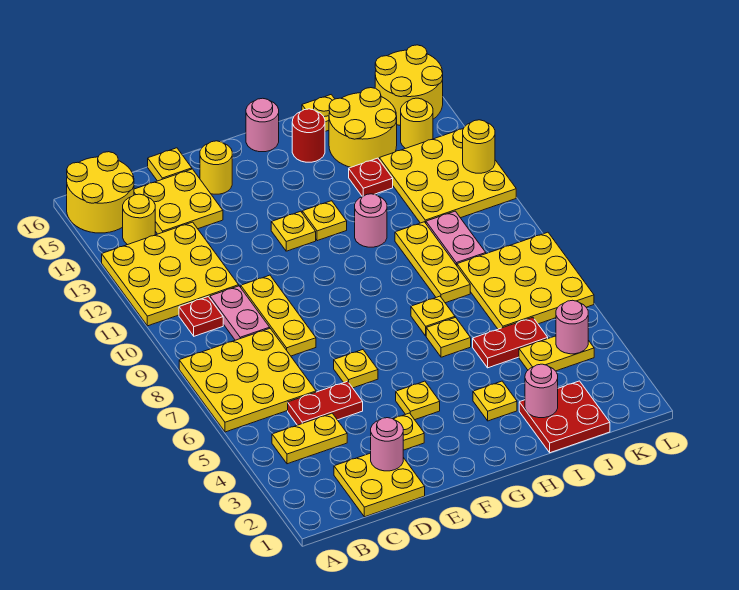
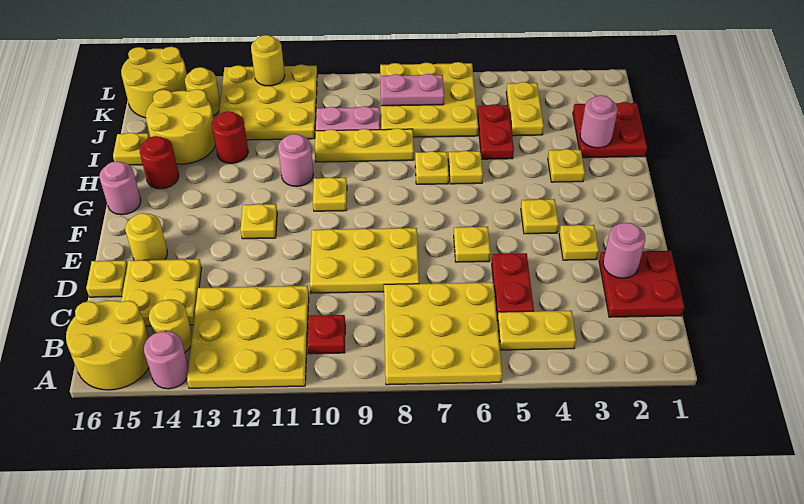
yellow 1x2 plate [272,413,347,464] -> yellow 1x2 plate turned to [497,311,576,350]
yellow 2x2 plate [334,453,425,517] -> red 2x2 plate [599,251,684,317]
pink 1x2 plate [210,286,270,340] -> pink 1x2 plate moved to [381,74,444,106]
yellow 1x3 plate [241,275,316,356] -> yellow 2x3 plate [310,228,419,293]
yellow 1x1 plate [302,201,347,241] -> yellow 1x1 plate moved to [313,177,347,211]
red 1x1 plate [349,158,393,197] -> red 1x1 round brick [212,111,248,163]
pink 1x1 round brick [556,300,588,354] -> pink 1x1 round brick moved to [144,331,188,389]

